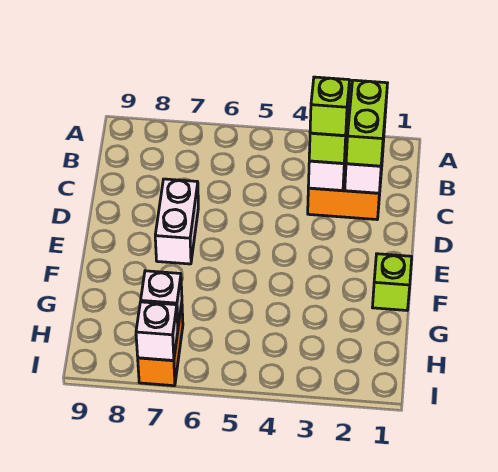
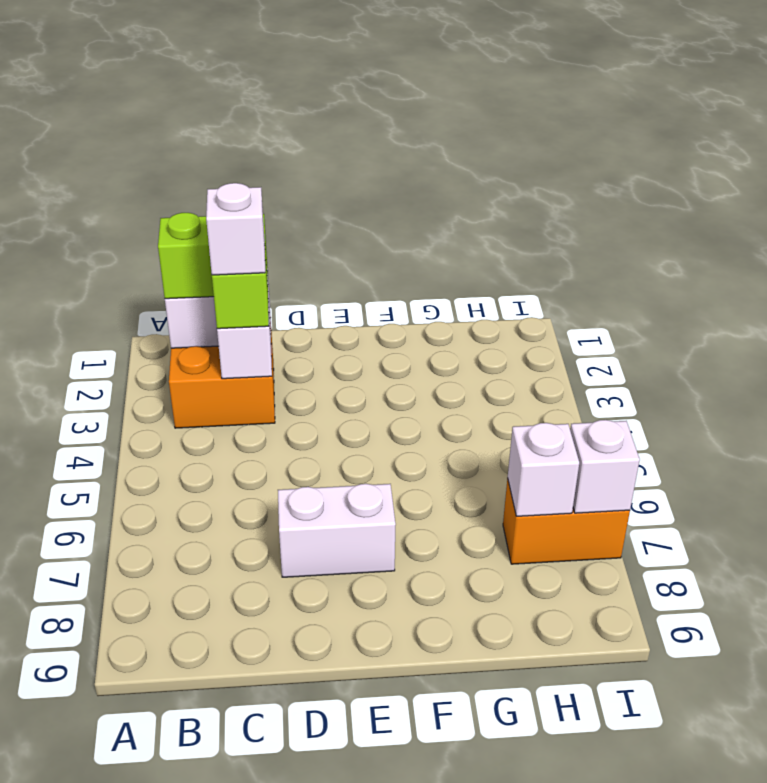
lime 1x1 brick [310,77,350,136] -> white 1x1 brick [206,183,265,275]
lime 1x1 brick [372,254,412,310] -> none

